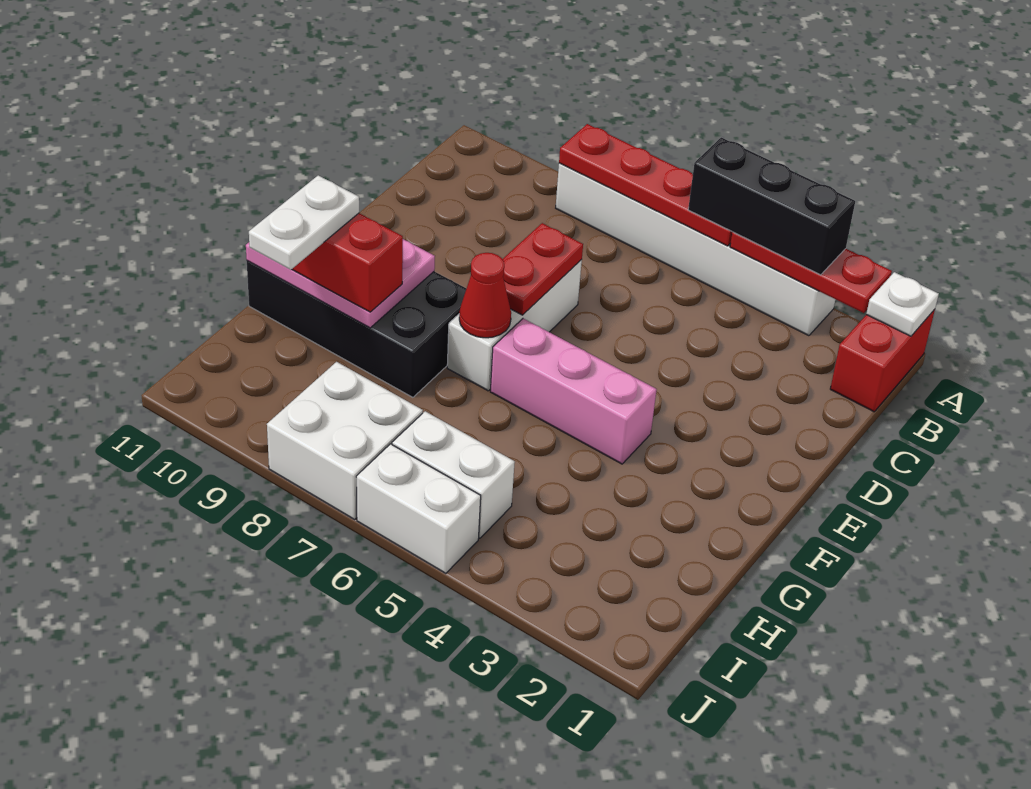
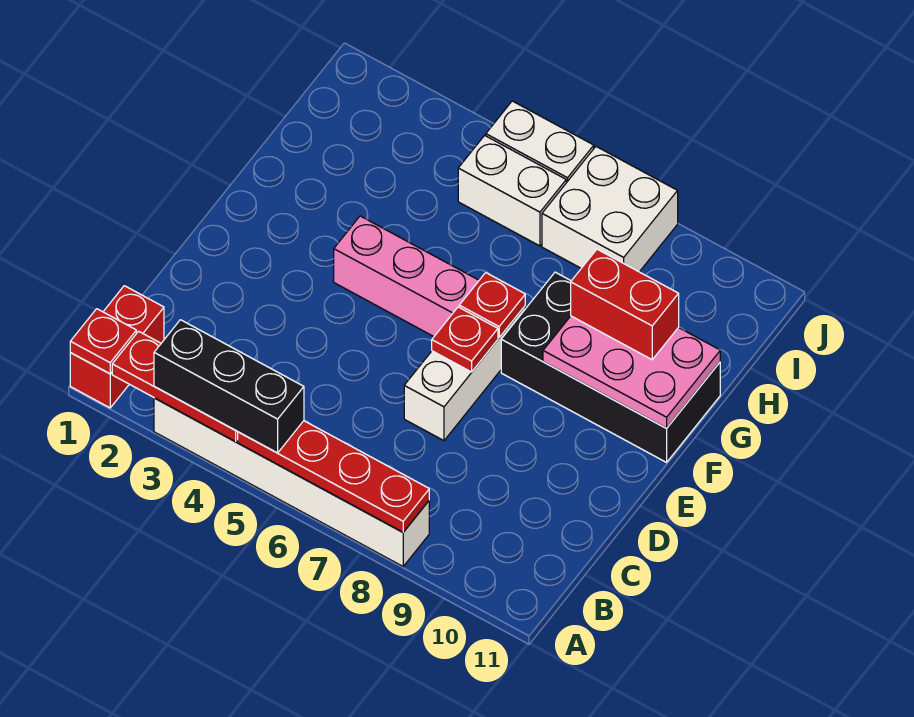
white 1x1 plate [866,272,939,336] -> red 1x1 plate [70,309,136,374]
red 1x2 plate [503,223,583,315] -> red 1x1 plate [432,307,498,372]
red 1x1 cone [459,253,511,338] -> red 1x1 plate [459,273,525,337]
white 1x2 plate [249,175,359,270] -> none

